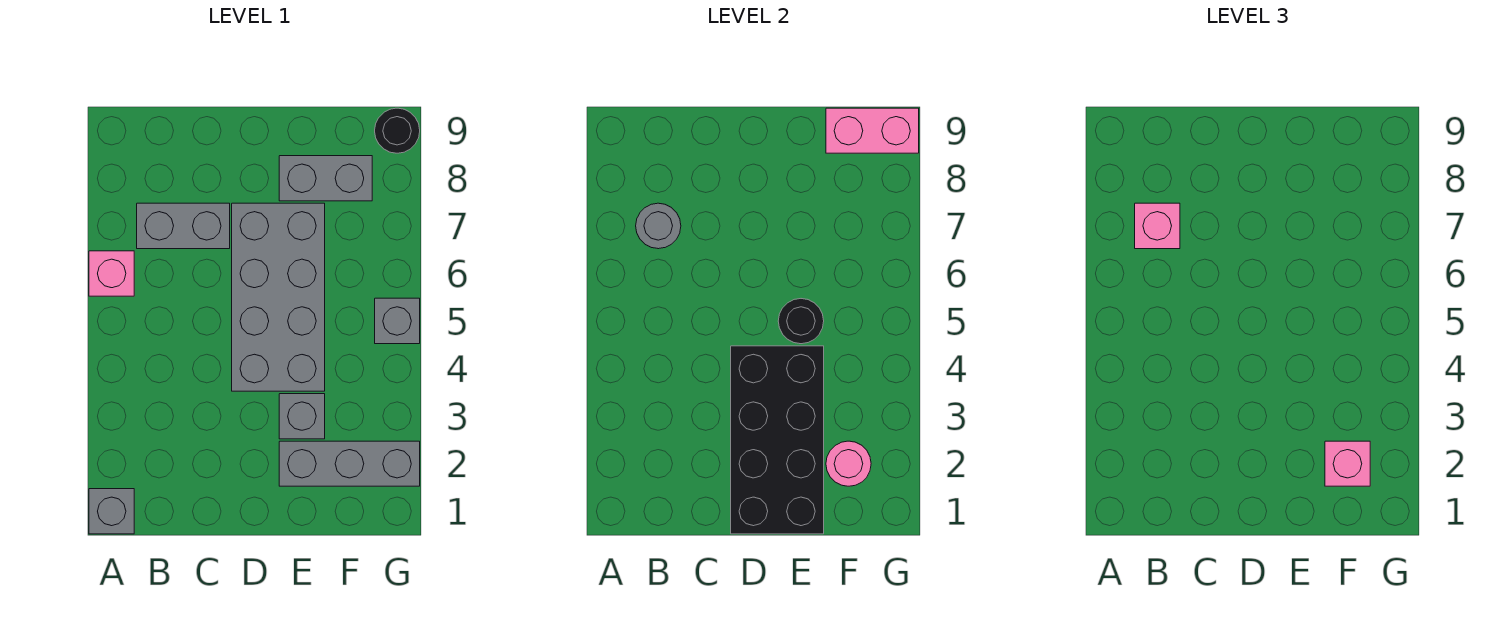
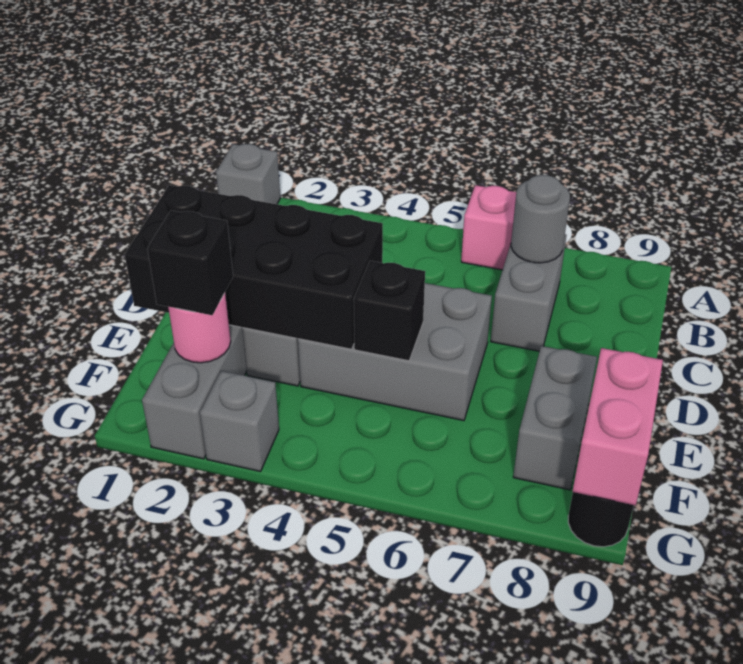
pink 1x1 brick [1135,203,1180,249] -> none
grey 2x4 brick [232,203,325,391] -> grey 2x3 brick [298,283,492,421]
black 1x1 round brick [778,299,824,344] -> black 1x1 brick [354,261,425,361]
pink 1x1 brick [1325,441,1370,486] -> black 1x1 brick [147,210,233,315]
grey 1x1 brick [375,298,420,344] -> grey 1x1 brick moved to [200,371,279,472]

